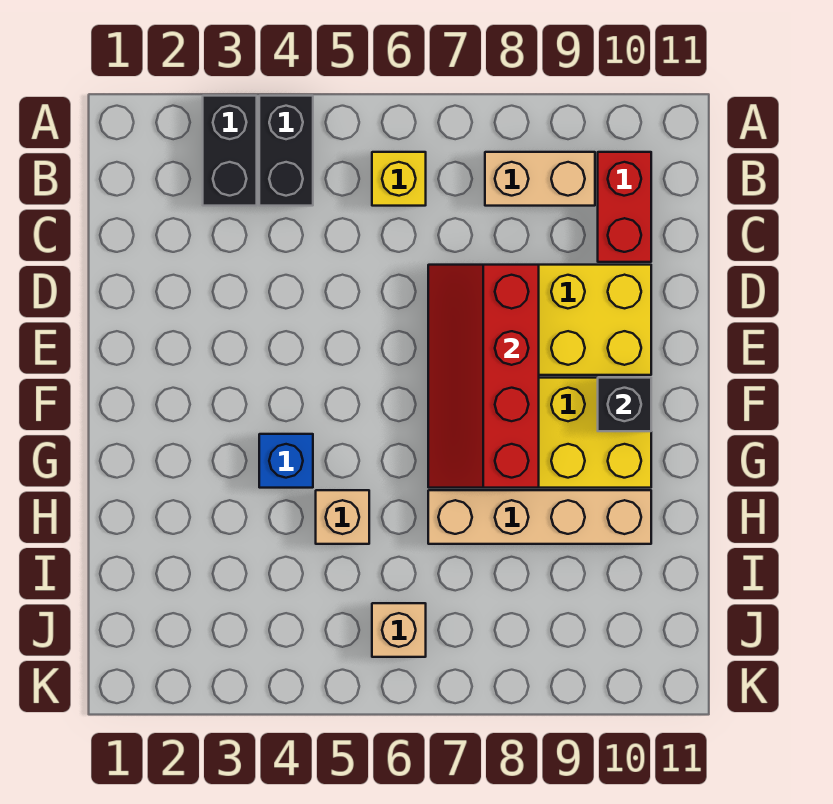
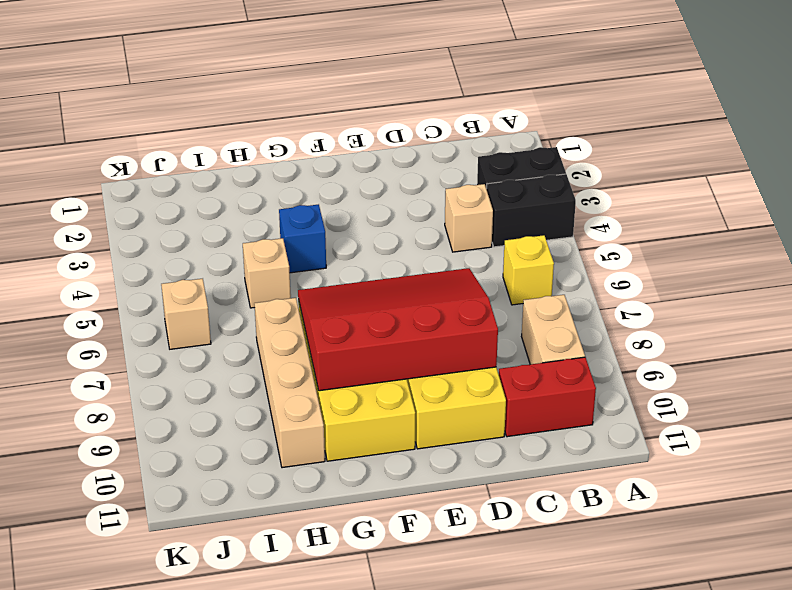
none -> tan 1x1 brick [445,184,493,252]
red 2x4 slope [428,265,539,488] -> red 3x4 slope [298,268,498,391]
black 1x1 brick [598,378,651,431] -> none

